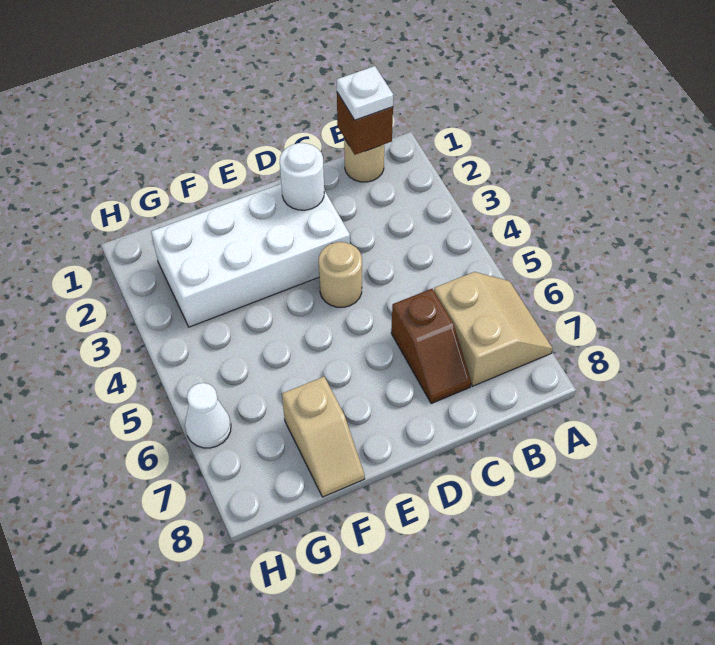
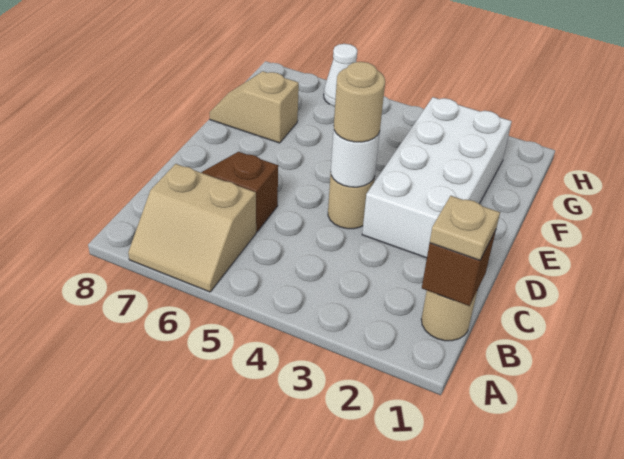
white 1x1 plate [337,66,393,120] -> tan 1x1 plate [430,196,500,260]
white 1x1 round brick [280,143,324,210] -> white 1x1 round brick moved to [331,129,380,187]
none -> tan 1x1 round brick [334,62,385,142]

